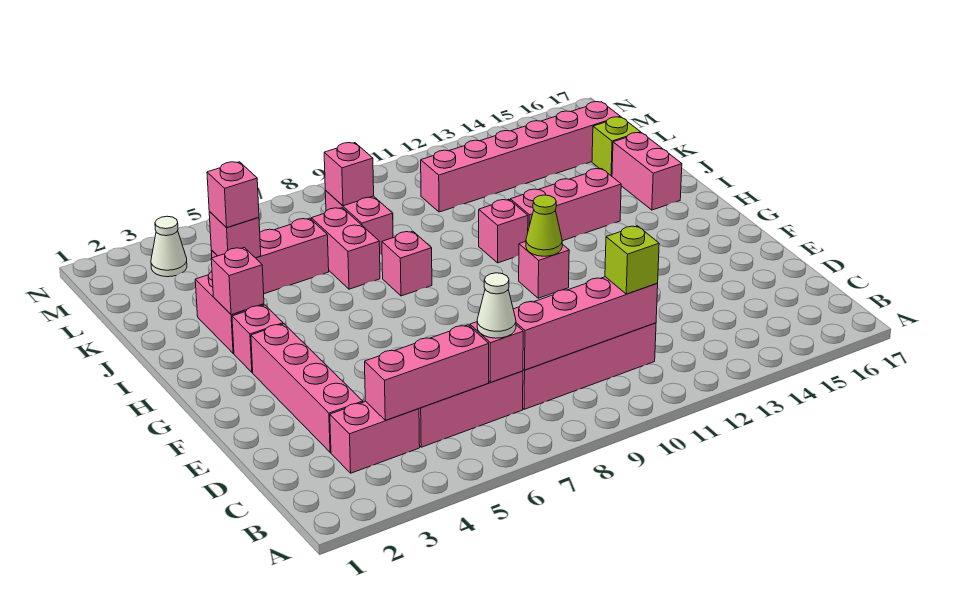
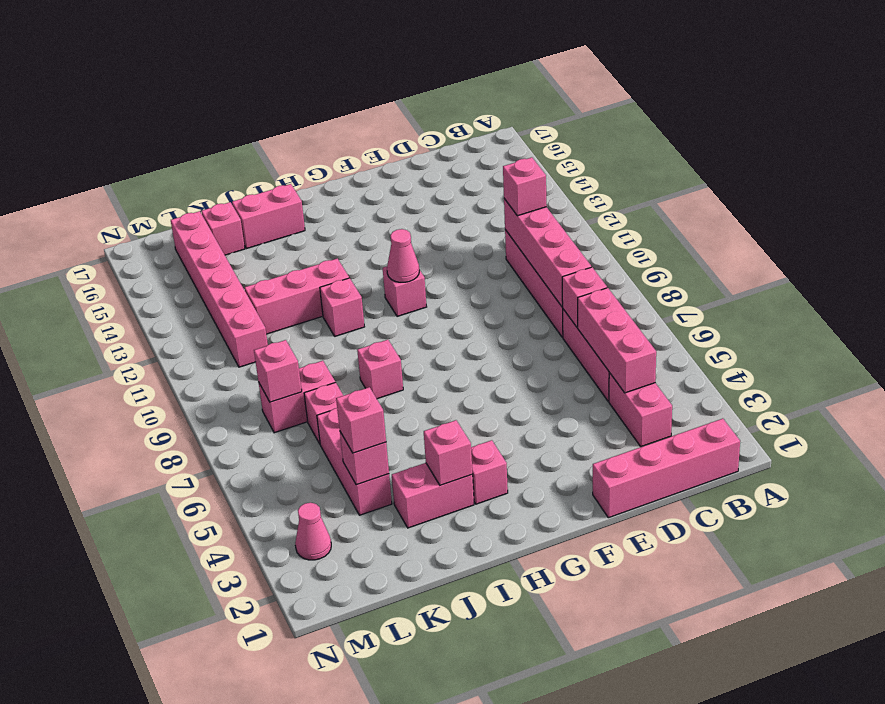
white 1x1 cone [477,273,516,338] -> none
lime 1x1 brick [605,226,659,294] -> pink 1x1 brick [503,157,547,216]
pink 1x4 brick [251,324,363,452] -> pink 1x4 brick moved to [593,419,740,518]
lime 1x1 cone [526,195,562,256] -> pink 1x1 cone [387,229,419,282]
pink 1x3 brick [510,169,621,241] -> pink 1x3 brick turned to [245,259,349,334]
pink 1x2 brick [311,208,380,289] -> pink 1x1 brick [304,382,343,444]
lime 1x1 brick [592,117,641,176] -> pink 1x1 brick [202,202,245,255]
white 1x1 cone [151,216,187,277] -> pink 1x1 cone [295,503,331,560]

